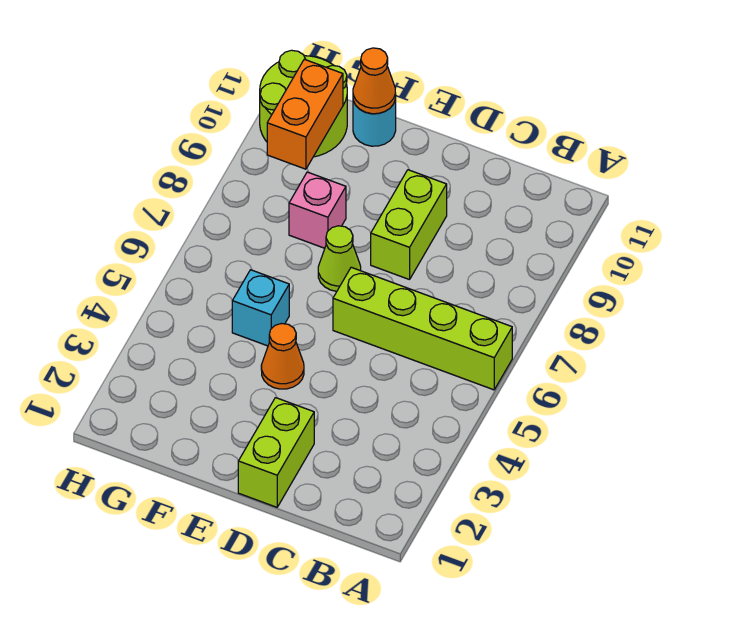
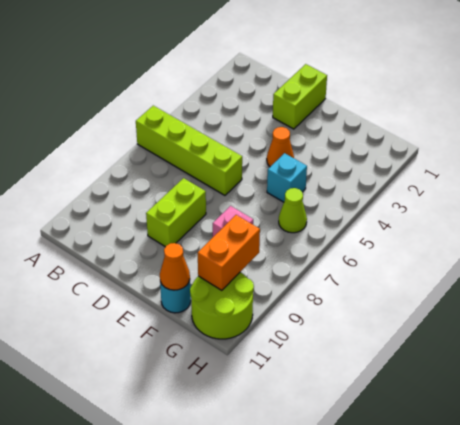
lime 1x1 cone [318,226,361,291] -> lime 1x1 cone moved to [279,188,307,233]

